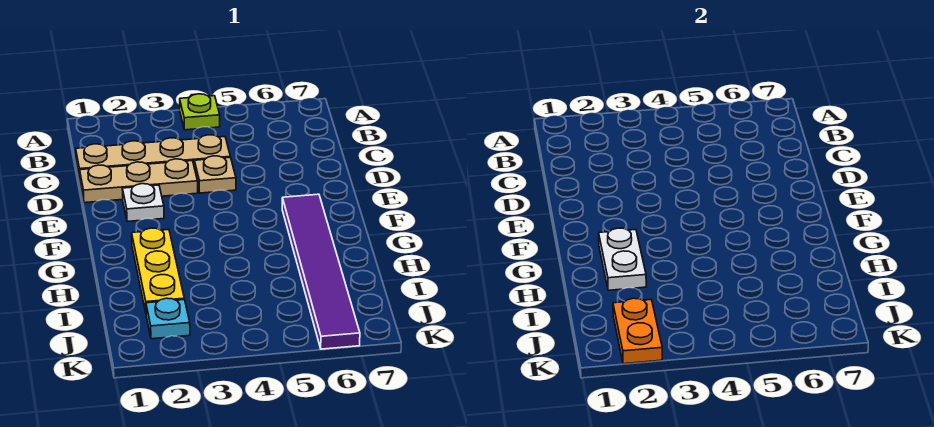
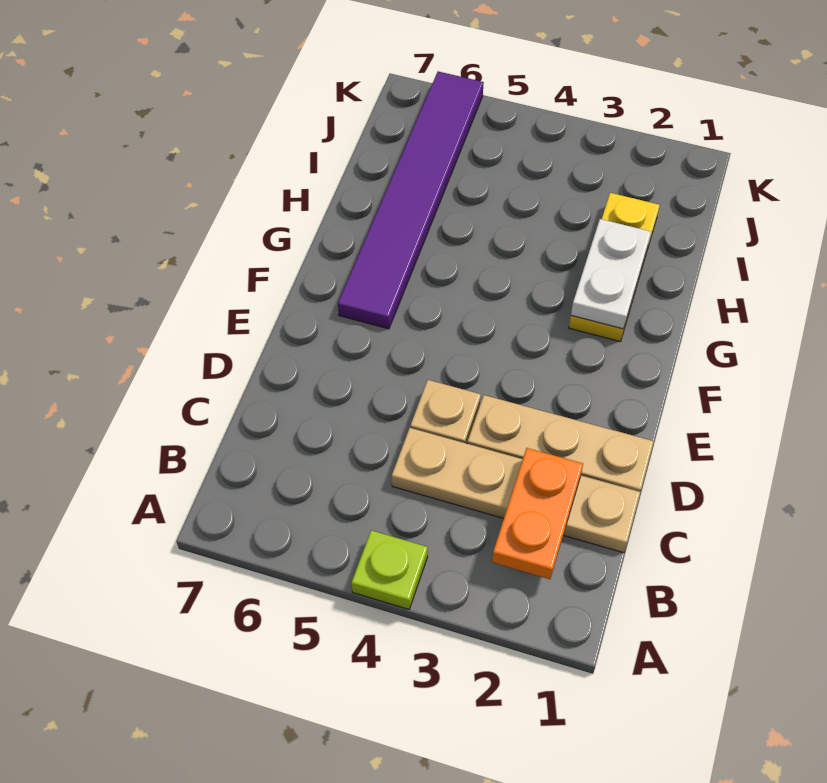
white 1x1 plate [122,184,164,222] -> none
cyan 1x1 plate [146,298,190,339] -> none
orange 1x2 plate [613,298,662,364] -> orange 1x2 plate moved to [492,448,583,579]

